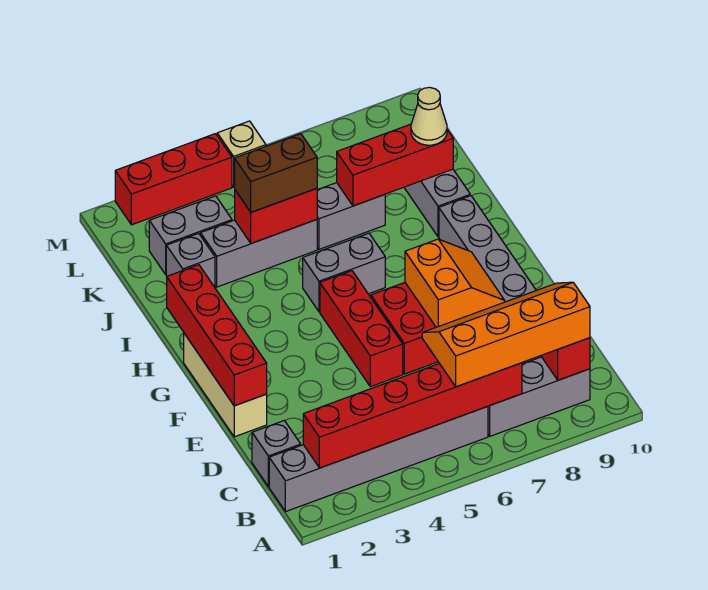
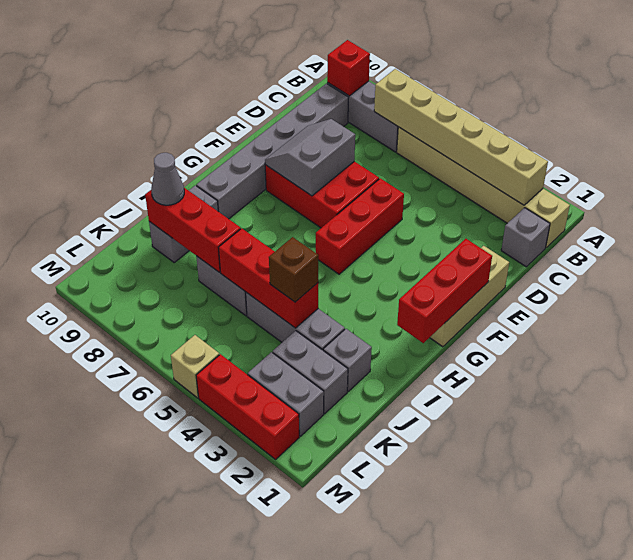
grey 1x6 brick [269,406,488,512] -> tan 1x6 brick [397,127,570,248]
red 1x6 brick [303,363,522,468] -> tan 1x6 brick [374,69,548,205]
orange 2x4 slope [422,282,590,387] -> none
red 1x4 brick [167,265,267,406] -> red 1x3 brick [397,239,492,343]
orange 2x2 slope [405,239,505,327] -> grey 2x2 slope [265,119,355,196]
grey 1x2 brick [303,233,385,312] -> grey 1x2 brick moved to [248,352,324,436]
red 1x2 brick [235,188,317,243] -> red 1x3 brick [219,228,318,328]
brown 1x2 brick [235,134,317,212] -> brown 1x1 brick [269,237,318,302]
tan 1x1 cone [411,87,447,145] -> grey 1x1 cone [151,153,184,205]

